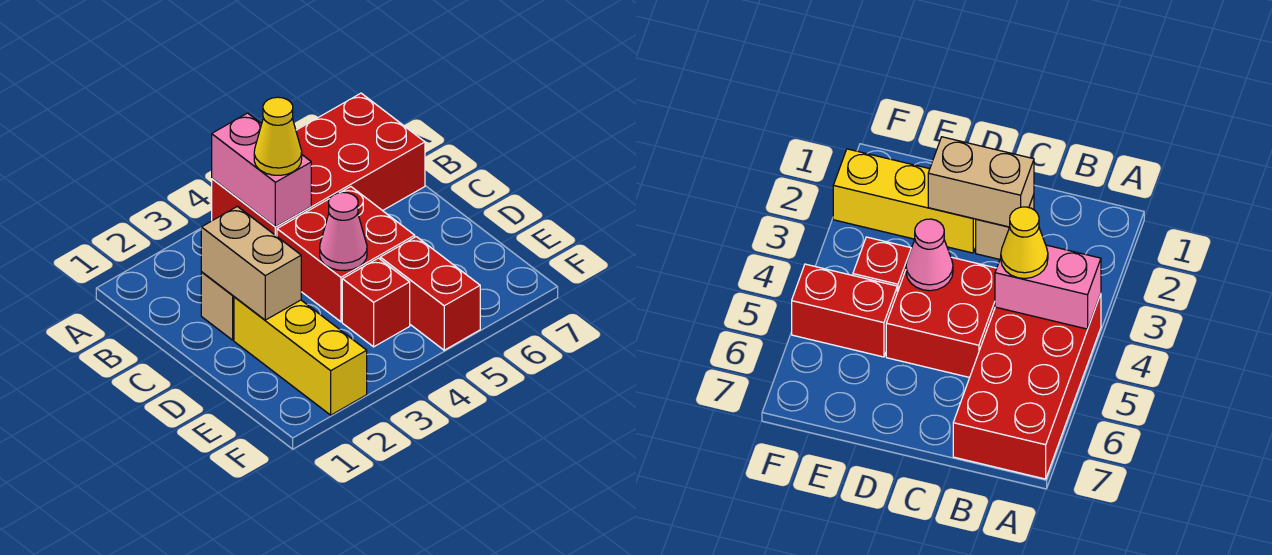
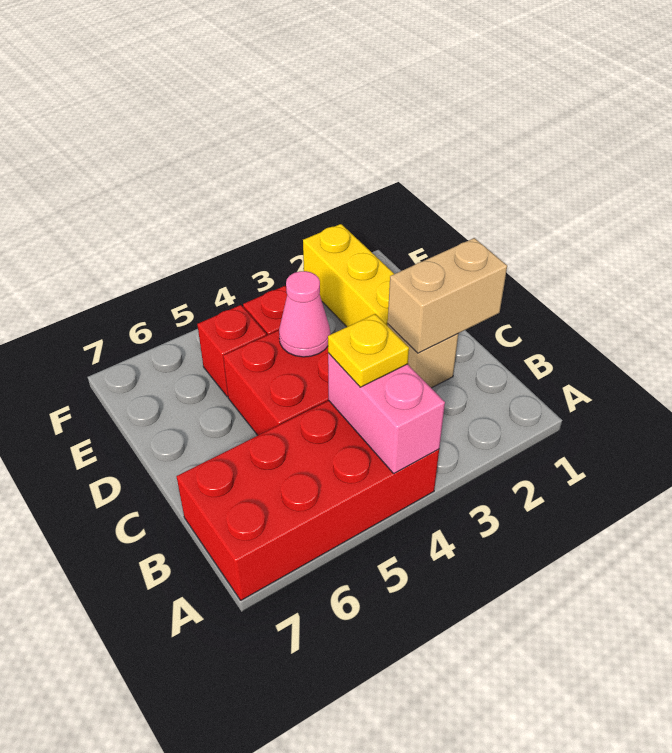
yellow 1x1 cone [254,97,302,175] -> yellow 1x1 plate [328,314,409,387]
tan 1x2 brick [201,206,301,320] -> tan 1x2 brick turned to [388,238,507,353]
red 1x2 brick [380,237,480,350] -> red 1x1 brick [197,305,266,397]

